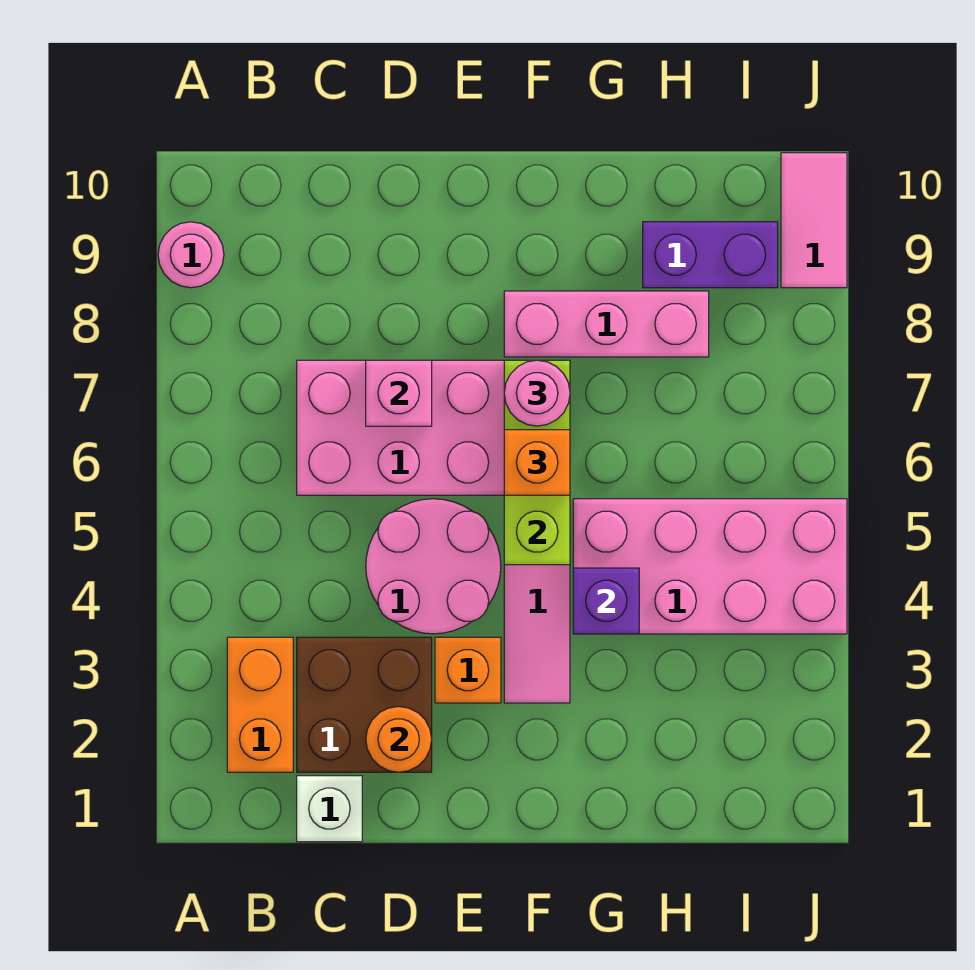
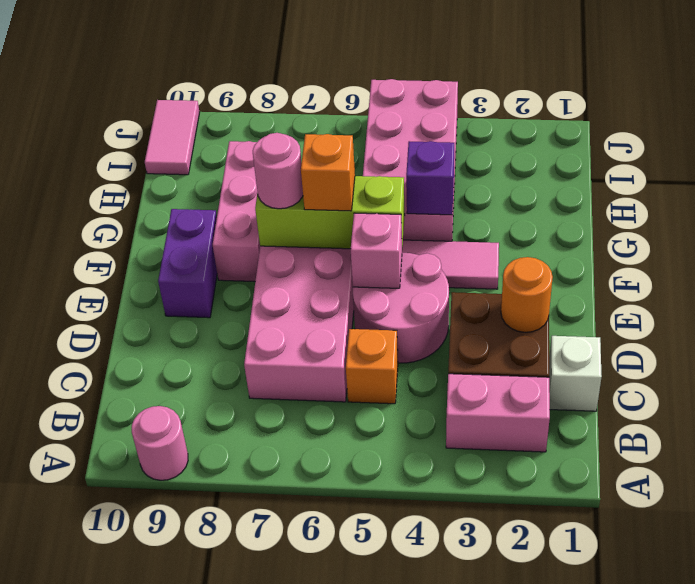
orange 1x2 brick [227,637,293,772] -> pink 1x2 brick [446,374,550,452]
pink 1x1 brick [366,360,432,426] -> pink 1x1 brick moved to [351,213,402,288]
orange 1x1 brick [435,637,501,703] -> orange 1x1 brick moved to [346,329,398,404]
purple 1x2 brick [643,222,778,288] -> purple 1x2 brick moved to [158,209,217,318]
pink 1x2 tile [781,153,847,288] -> pink 1x2 tile turned to [145,100,200,175]

